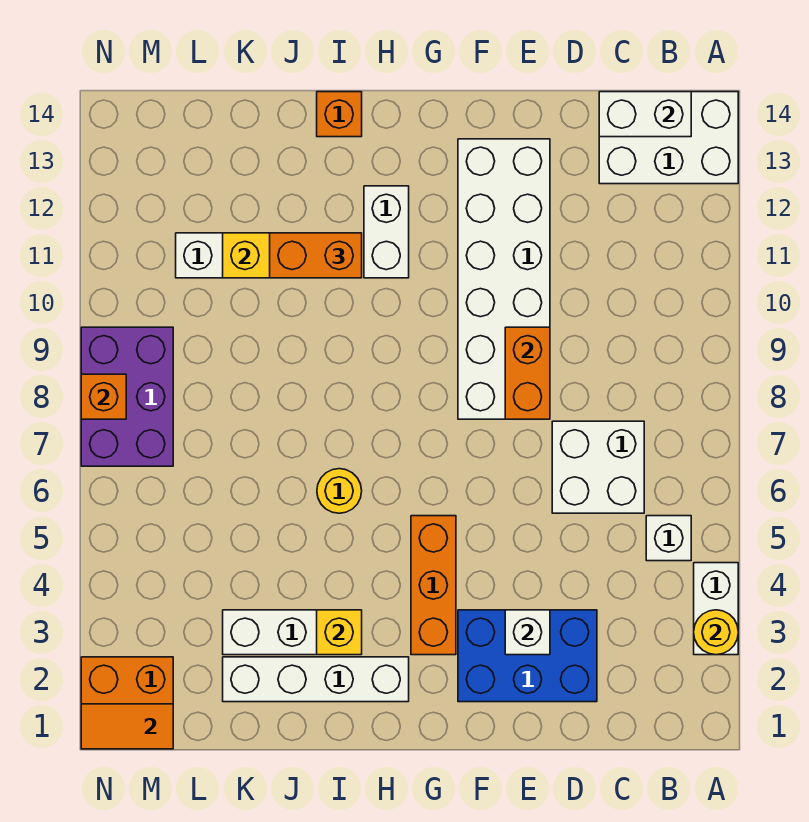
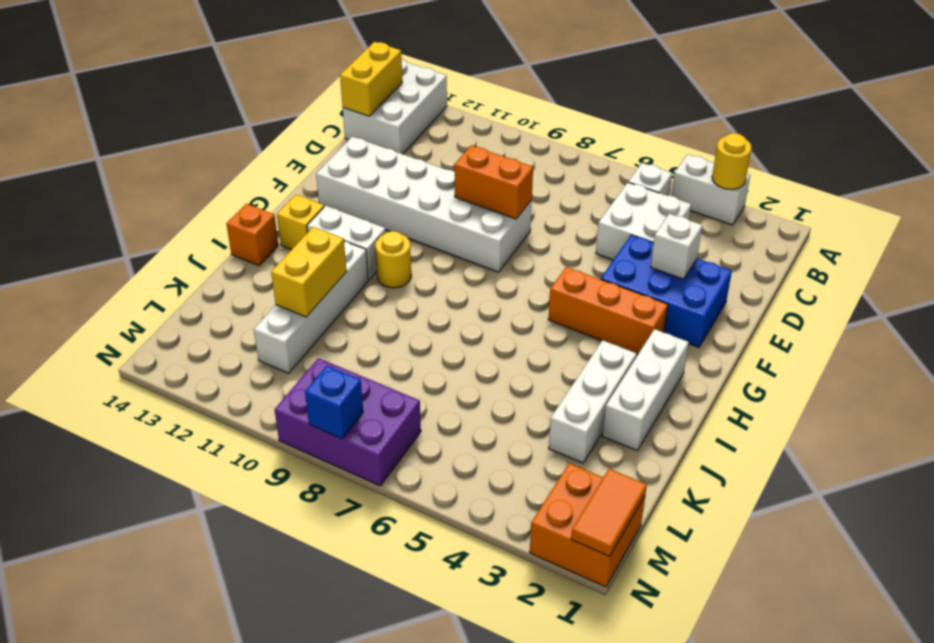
white 1x2 brick [599,92,691,137] -> yellow 1x2 brick [340,42,402,116]
white 2x2 brick [552,421,644,513] -> white 2x2 brick moved to [596,183,691,260]
blue 2x3 brick [458,610,597,702] -> blue 2x3 brick turned to [601,235,732,348]
white 1x4 brick [223,657,409,702] -> white 1x3 brick [603,329,689,450]
yellow 1x1 brick [317,610,362,655] -> yellow 1x1 brick moved to [277,195,324,250]
yellow 1x1 round brick [317,469,362,513] -> yellow 1x1 round brick moved to [375,231,411,288]
orange 1x2 brick [270,233,362,278] -> none
orange 1x1 brick [81,374,126,419] -> blue 1x1 brick [305,366,363,439]

